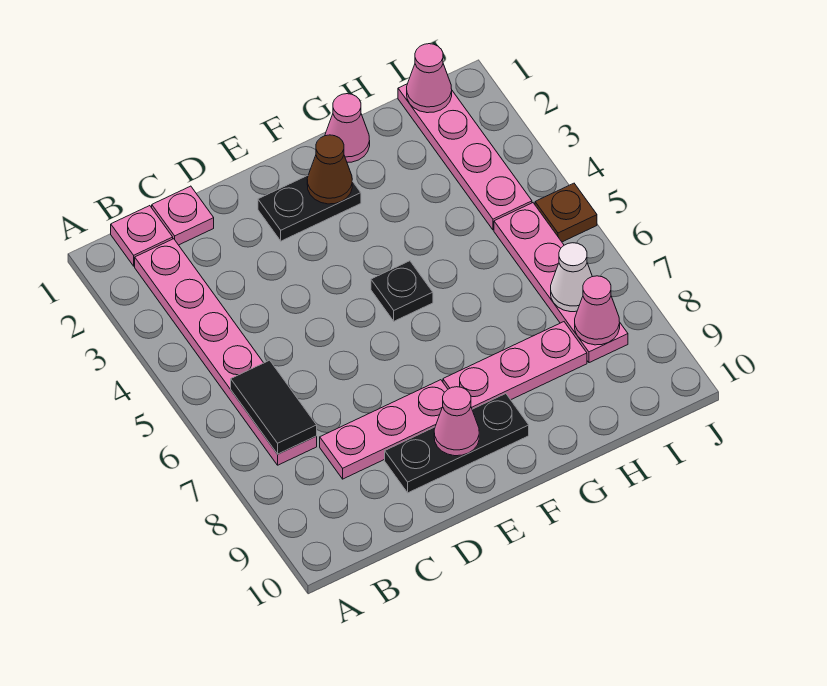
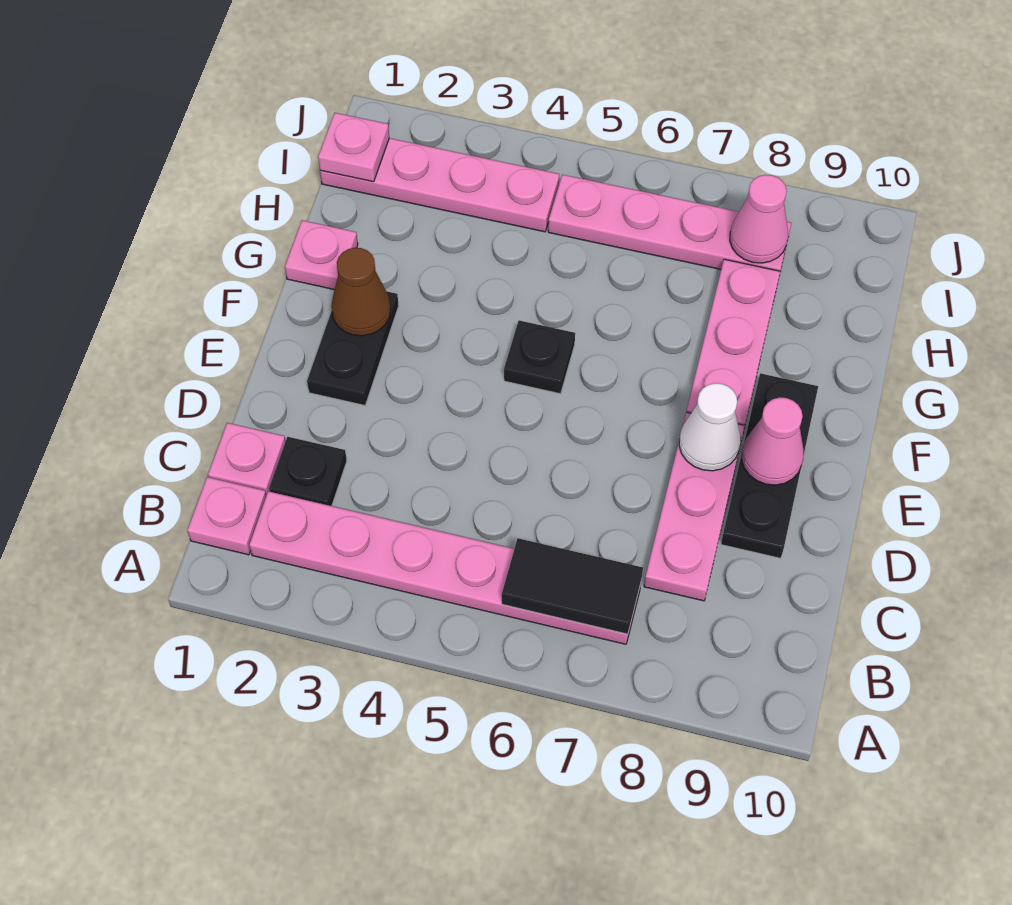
none -> black 1x1 plate [269,437,347,506]
pink 1x1 cone [325,94,370,162] -> pink 1x1 plate [285,220,358,290]
pink 1x1 cone [407,44,452,113] -> pink 1x1 plate [318,113,389,182]
white 1x1 cone [551,243,592,312] -> white 1x1 cone moved to [679,383,741,471]
brown 1x1 plate [535,183,597,242] -> none

